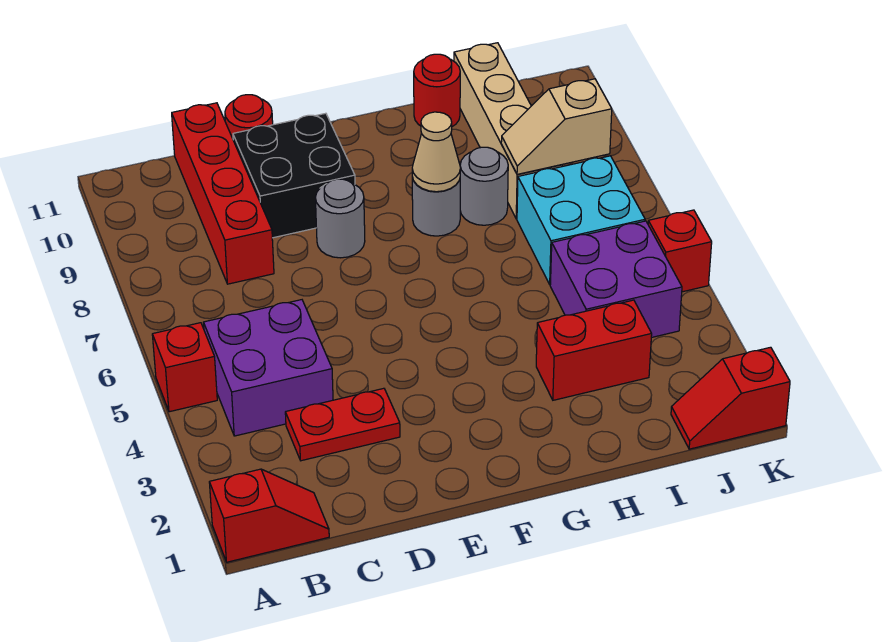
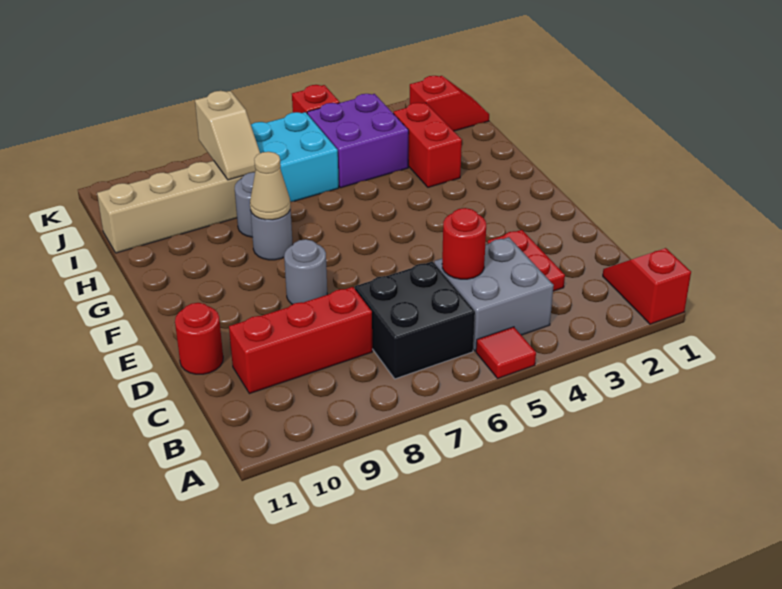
red 1x1 brick [152,323,217,412] -> red 1x1 tile [476,327,536,378]
purple 2x2 brick [203,300,333,436] -> grey 2x2 brick [434,237,554,351]
red 1x4 brick [172,103,274,284] -> red 1x3 brick [229,287,372,394]
black 2x2 brick [233,113,355,238] -> black 2x2 brick moved to [355,261,475,379]
red 1x1 round brick [414,54,460,127] -> red 1x1 round brick moved to [442,208,486,279]
red 1x2 slope [671,347,790,449] -> red 1x2 slope turned to [410,76,489,131]

